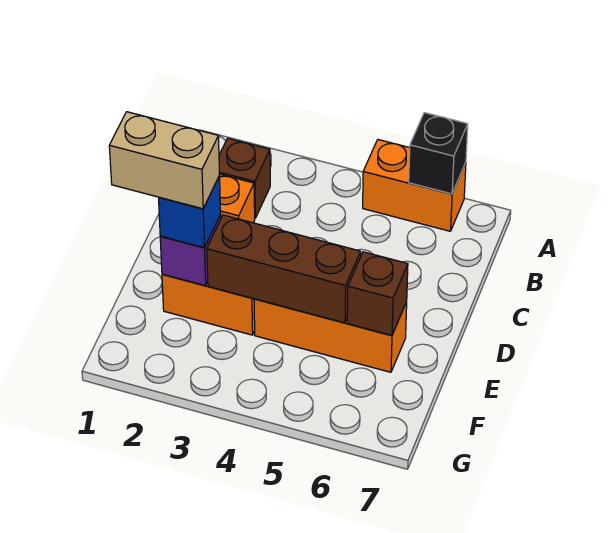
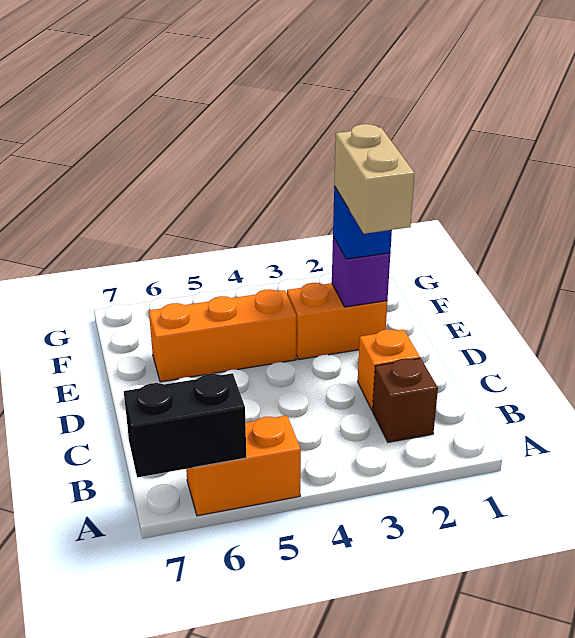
black 1x1 brick [409,113,468,194] -> black 1x2 brick [124,373,246,477]
tan 1x2 brick [109,112,220,209] -> tan 1x2 brick turned to [334,124,415,234]
brown 1x3 brick [207,215,361,323] -> none
brown 1x1 brick [347,252,408,336] -> none

